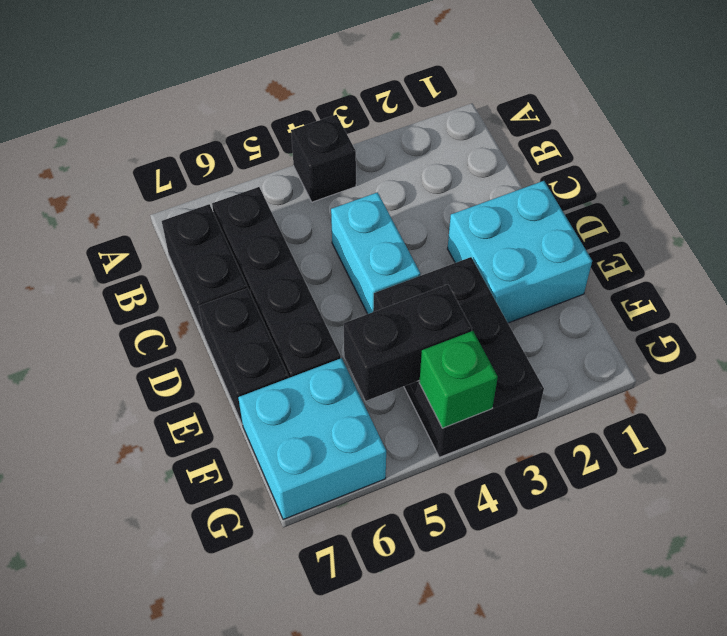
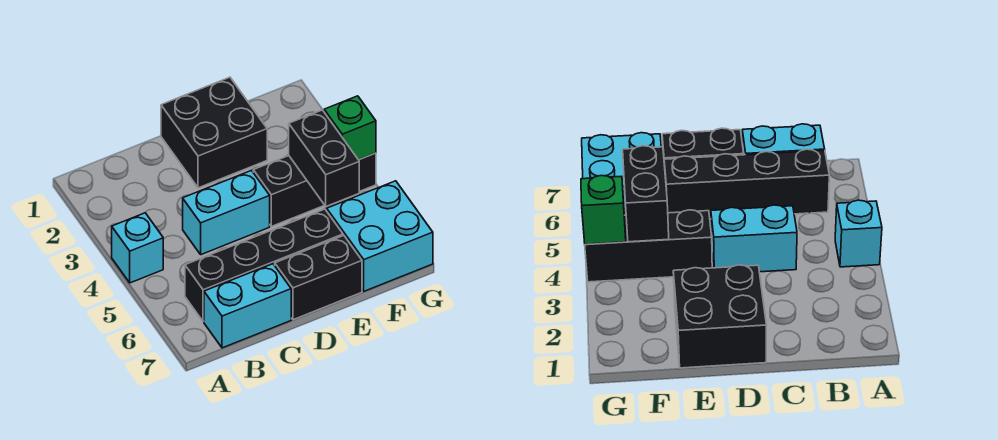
black 1x1 brick [291,115,356,202] -> cyan 1x1 brick [112,213,163,283]
black 1x2 brick [162,204,247,335] -> cyan 1x2 brick [204,264,291,348]
cyan 2x2 brick [448,181,592,323] -> black 2x2 brick [161,77,267,188]
black 2x3 brick [373,257,544,457] -> black 1x3 brick [253,153,376,226]

